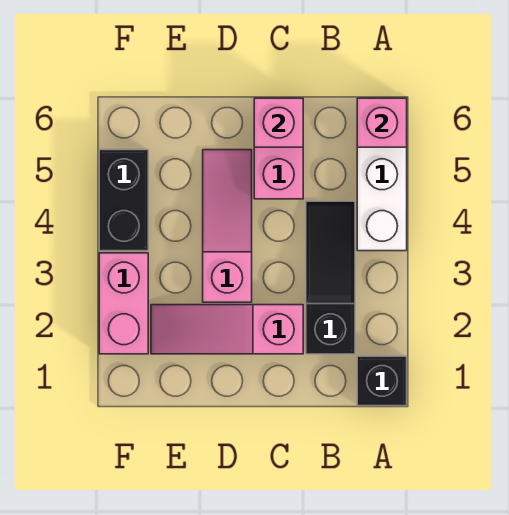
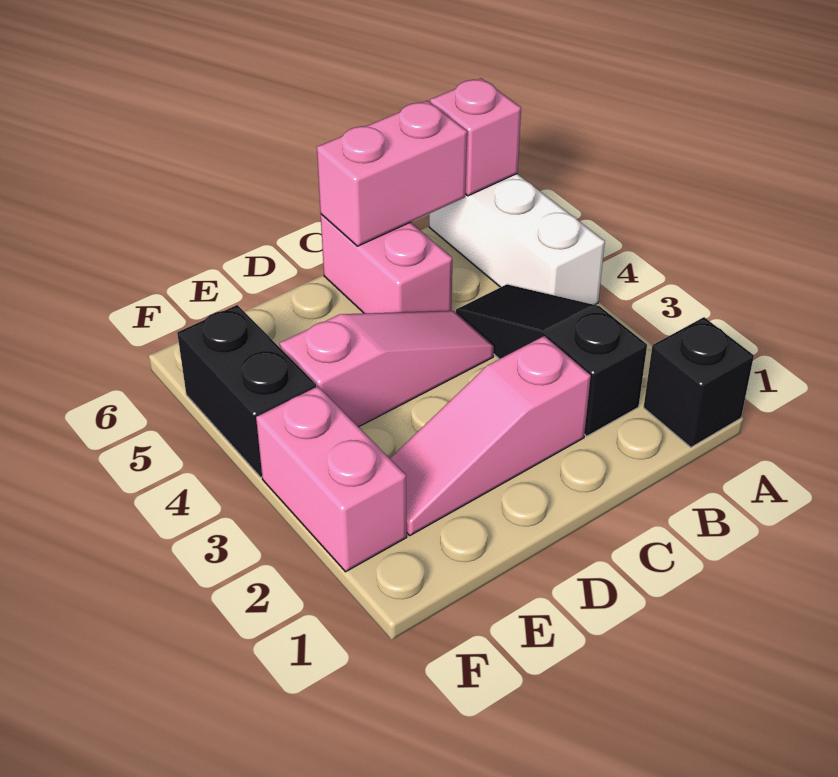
pink 1x1 brick [254,98,303,147] -> pink 1x2 brick [317,101,467,246]
pink 1x3 slope [203,150,252,302] -> pink 1x3 slope turned to [280,311,494,427]

